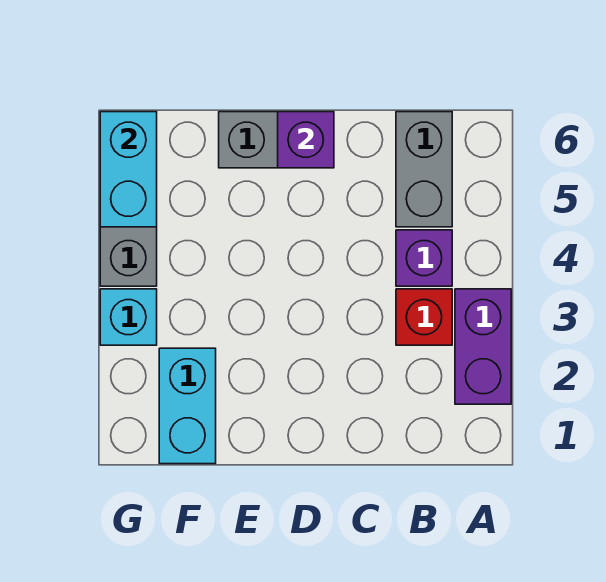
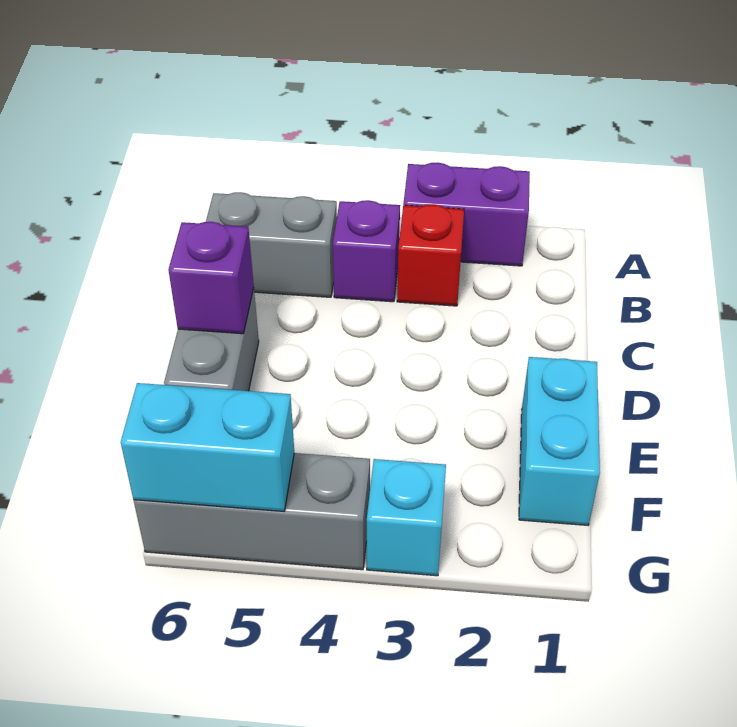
cyan 1x2 brick [159,348,216,464] -> cyan 1x2 brick turned to [519,357,600,525]

